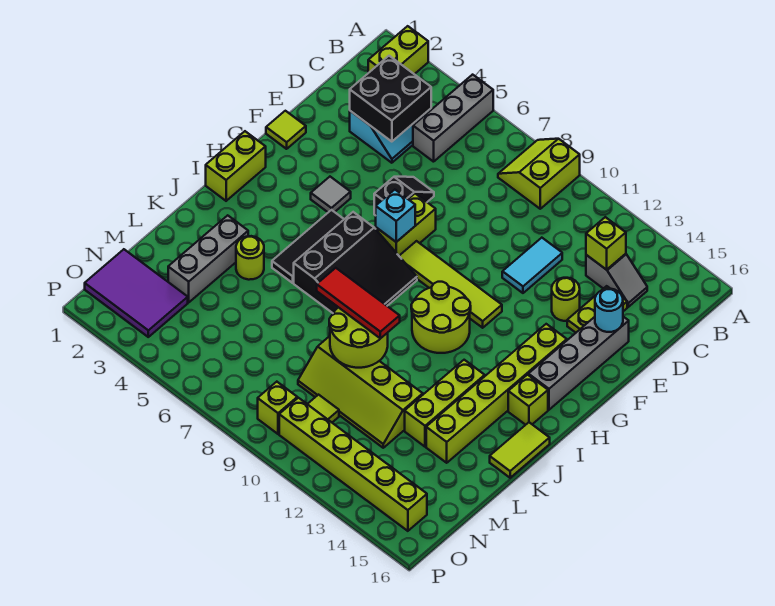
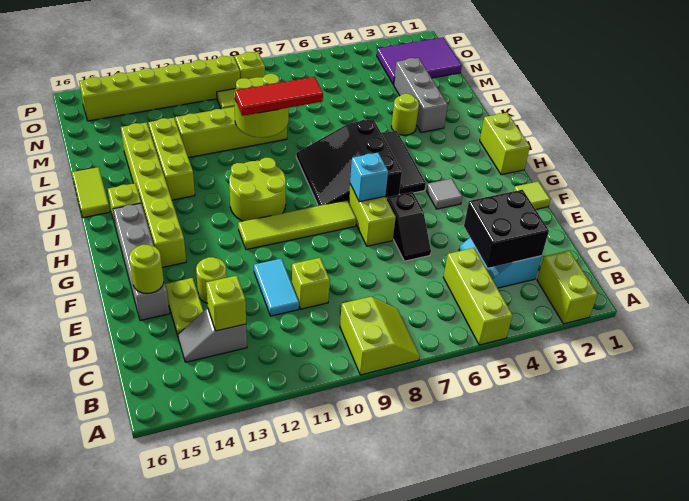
grey 1x3 brick [413,75,493,162] -> lime 1x3 brick [443,248,513,345]
none -> lime 1x1 brick [292,258,330,309]
cyan 1x1 round brick [595,289,623,332] -> lime 1x1 round brick [129,245,164,294]

